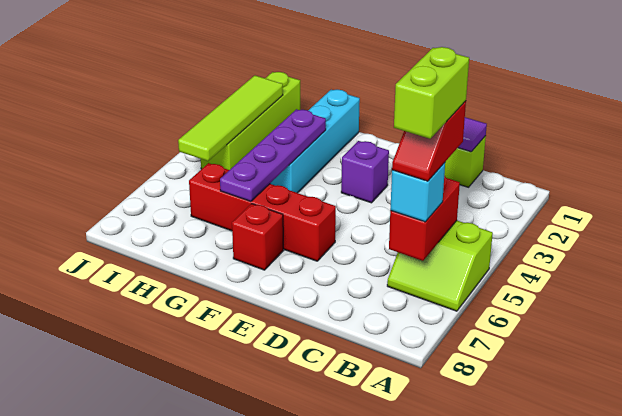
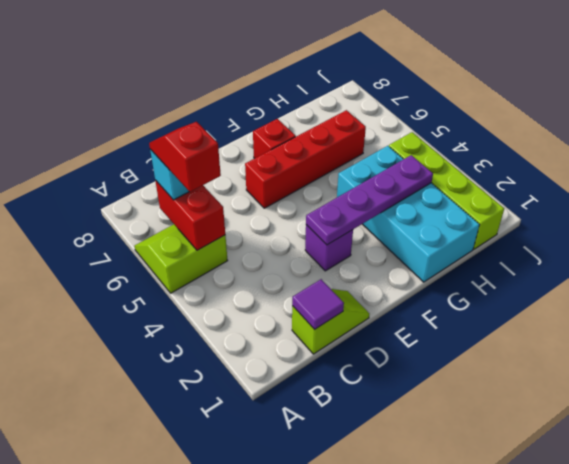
lime 1x2 brick [394,47,469,139] -> none
cyan 1x4 brick [270,89,360,193] -> cyan 2x4 brick [337,146,480,282]
purple 1x4 plate [220,109,326,202] -> purple 1x4 plate turned to [306,155,433,245]
lime 1x4 tile [178,75,283,161] -> none

